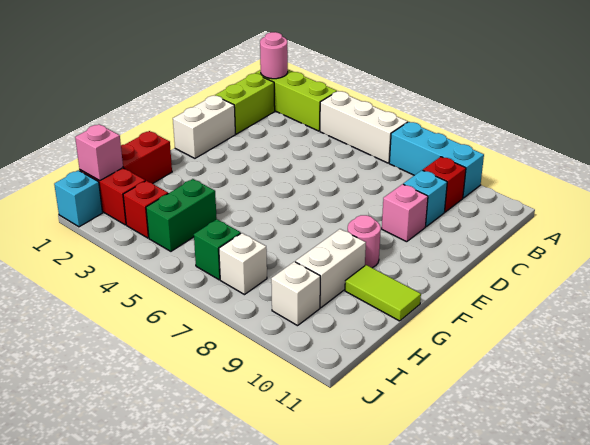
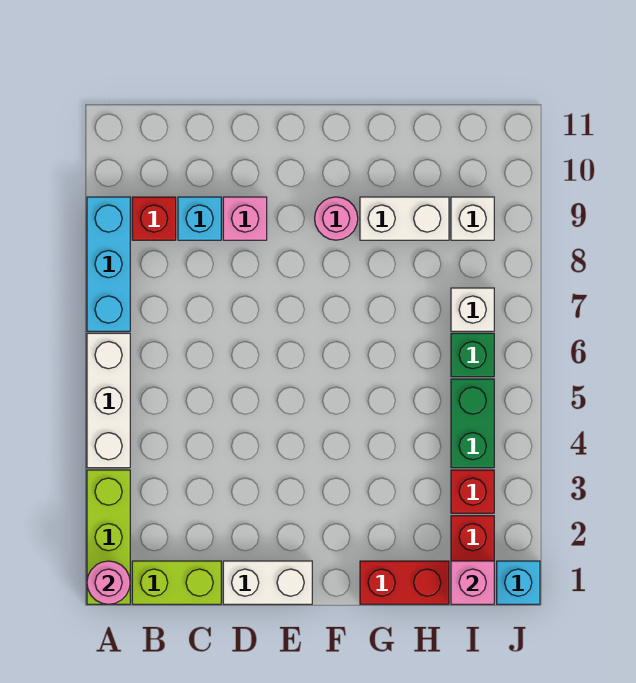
lime 1x2 tile [345,265,421,321] -> none
green 1x2 brick [146,179,217,251] -> green 1x2 brick turned to [451,379,494,468]

